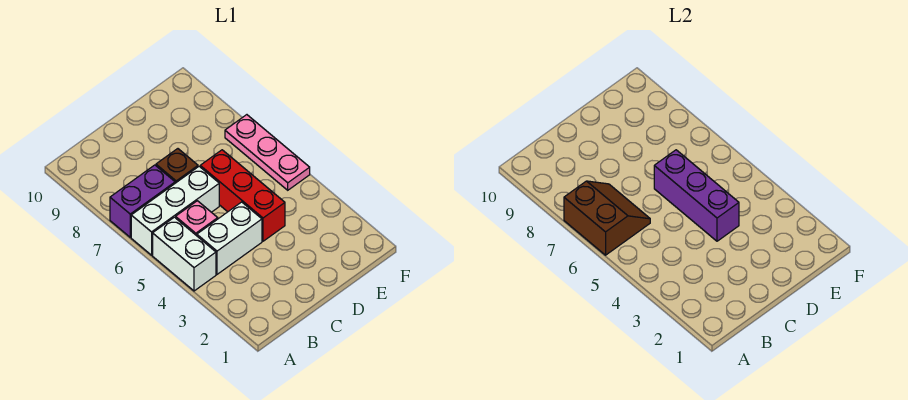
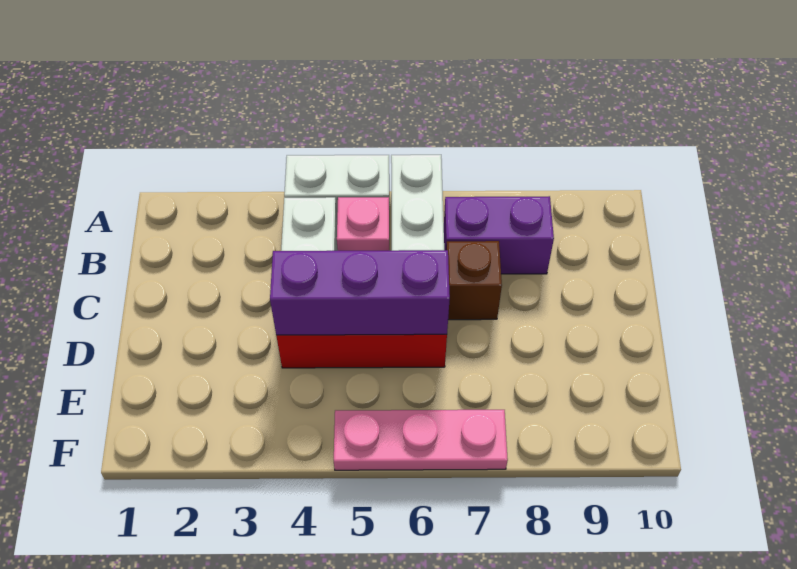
brown 2x2 slope [564,181,650,255] -> none
purple 1x2 brick [110,165,175,237] -> purple 1x2 brick turned to [444,196,554,274]

